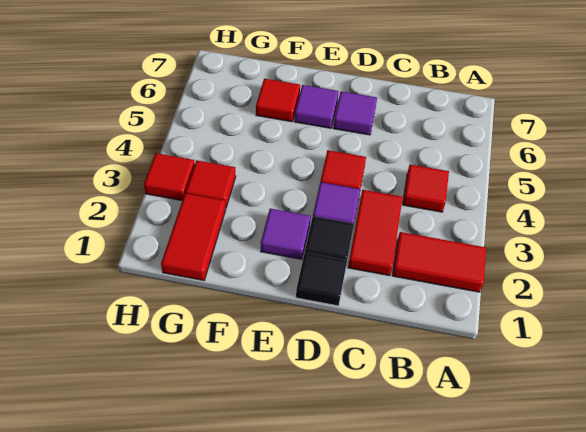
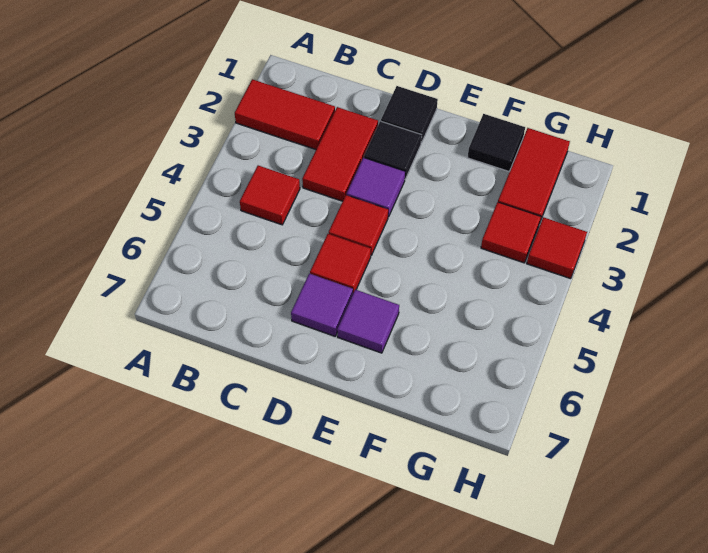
purple 1x1 tile [261,209,311,259] -> none
none -> black 1x1 tile [468,114,525,171]
red 1x1 tile [256,79,300,122] -> red 1x1 tile moved to [310,234,371,293]

